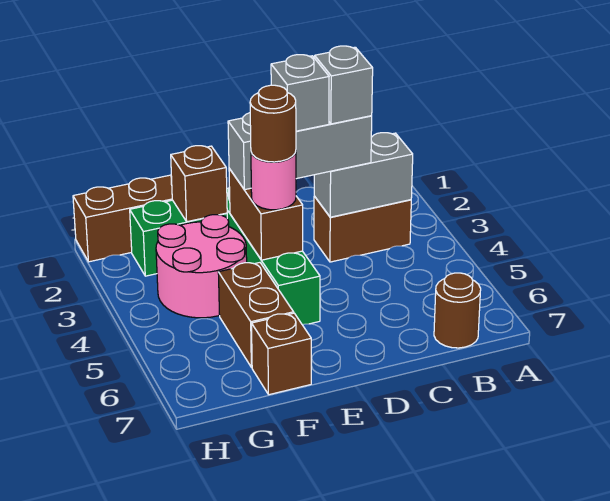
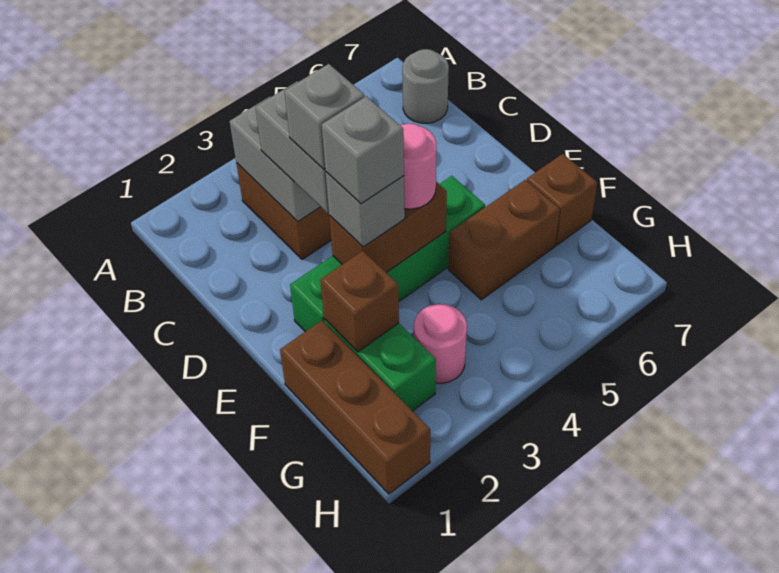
brown 1x1 round brick [434,273,481,348] -> grey 1x1 round brick [402,49,449,123]
grey 1x1 brick [315,46,373,124] -> grey 1x1 brick moved to [322,96,404,204]
brown 1x1 round brick [250,85,296,162] -> none
pink 2x2 round brick [156,215,247,318] -> pink 1x1 round brick [414,304,467,383]

